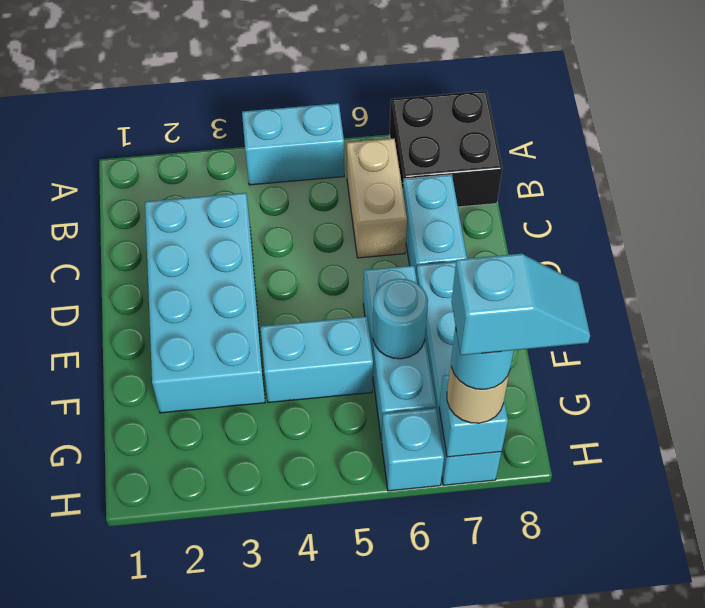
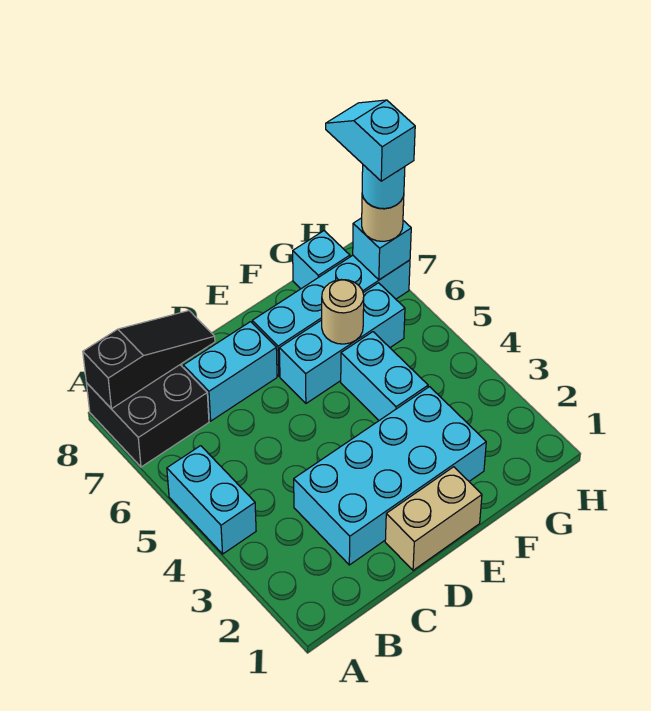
none -> black 1x3 slope [83,311,215,409]
tan 1x2 brick [347,139,407,258] -> tan 1x2 brick moved to [385,467,482,570]
cyan 1x1 round brick [373,279,428,359] -> tan 1x1 round brick [322,280,364,344]
cyan 1x1 brick [381,409,444,491] -> cyan 1x1 brick moved to [293,231,350,289]

